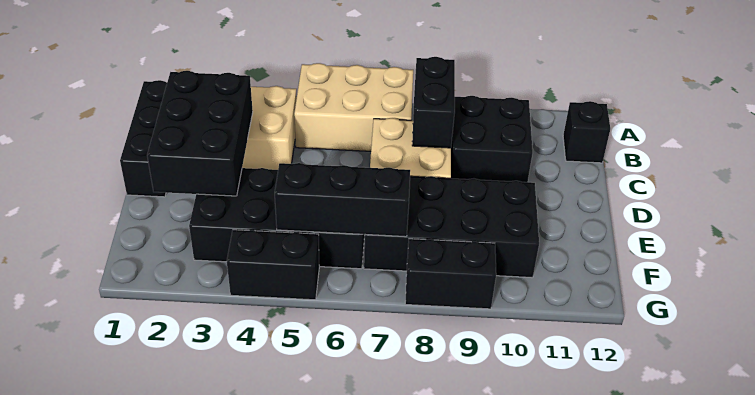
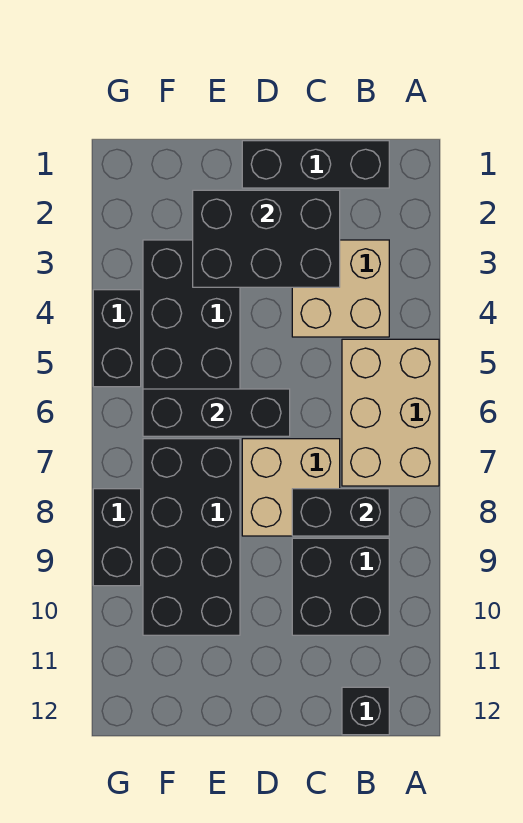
black 1x3 brick [275,163,410,237] -> black 1x3 brick turned to [143,389,290,436]

